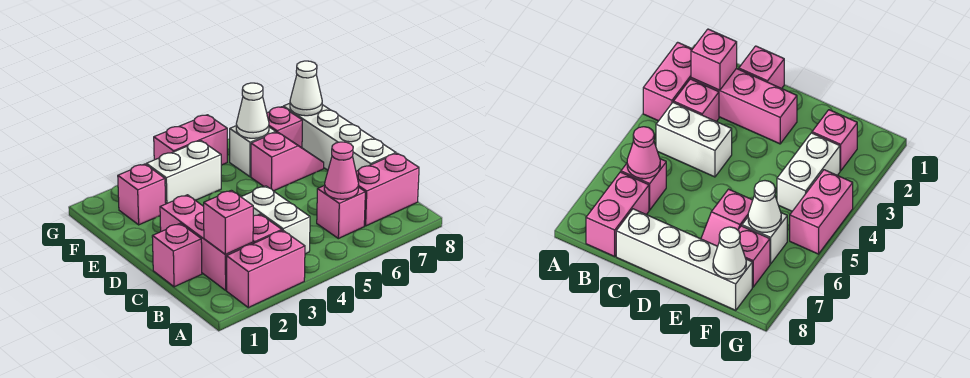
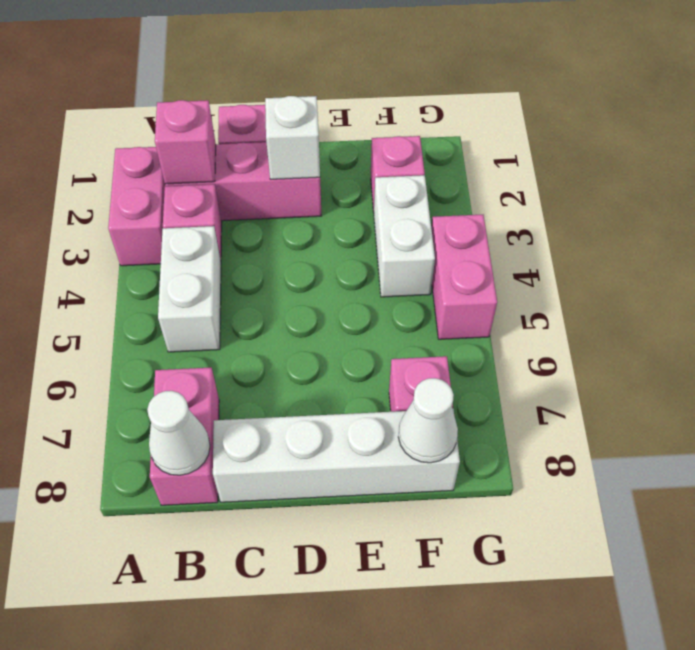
white 1x2 brick [241,186,310,254] -> white 1x2 brick turned to [158,226,221,352]
pink 1x1 brick [317,185,365,239] -> none
pink 1x1 cone [324,142,359,199] -> none
pink 1x2 slope [251,132,324,191] -> none
white 1x1 brick [230,126,276,177] -> white 1x1 brick moved to [265,96,320,179]
white 1x1 cone [236,83,269,138] -> white 1x1 cone moved to [147,391,210,475]

